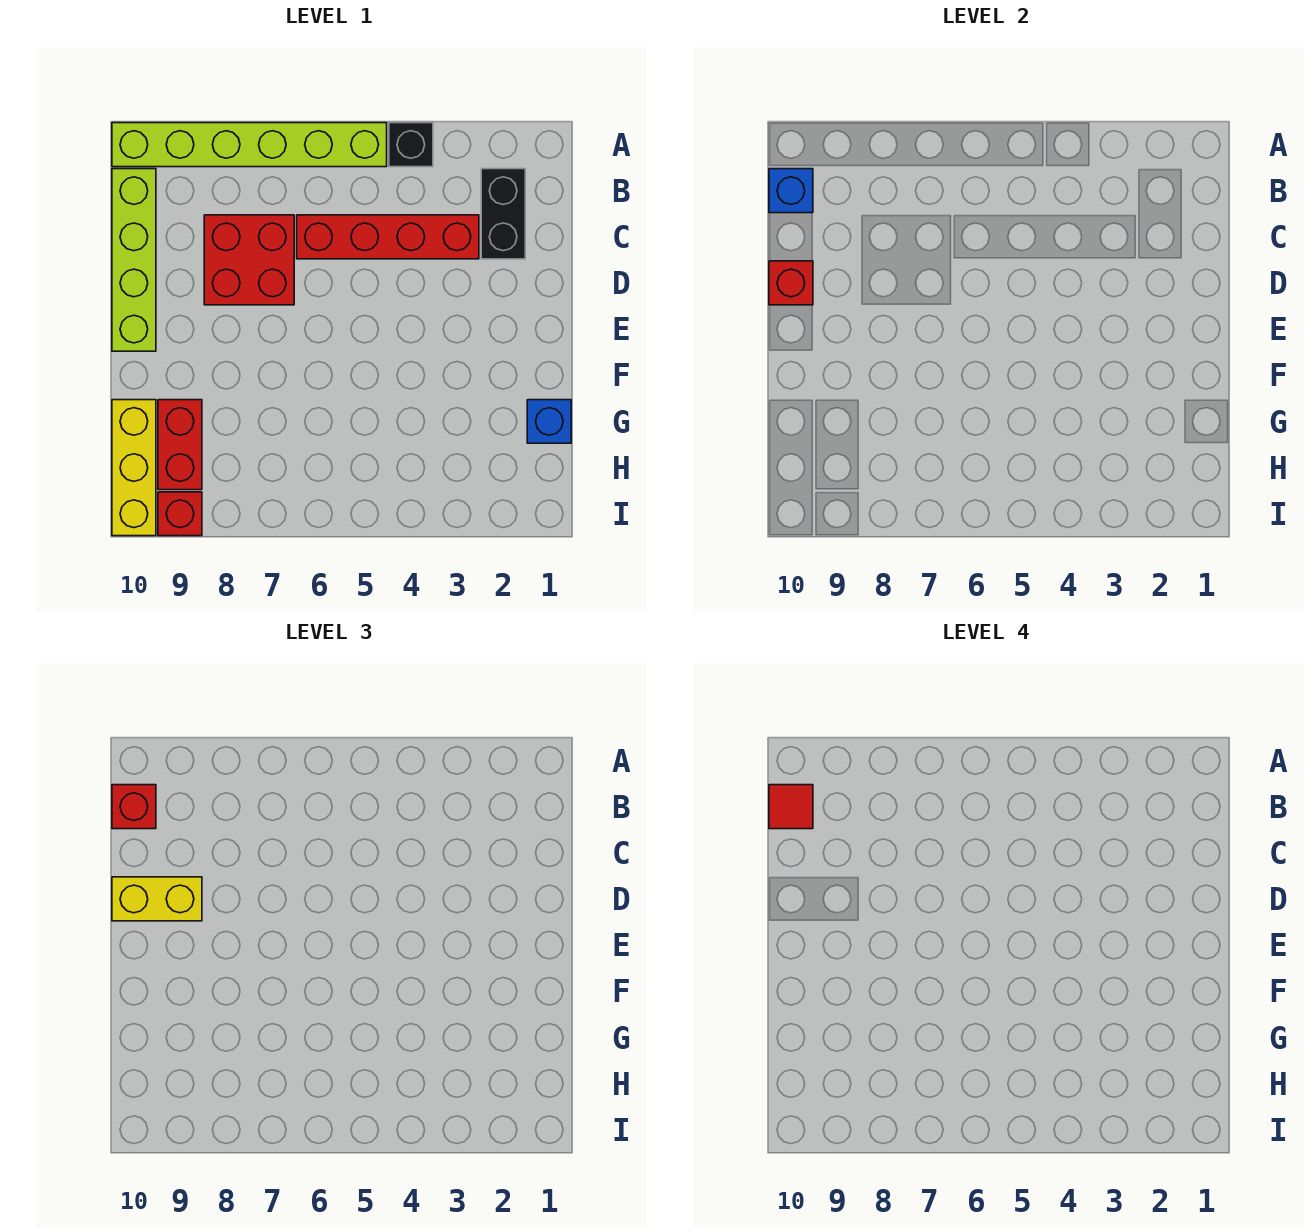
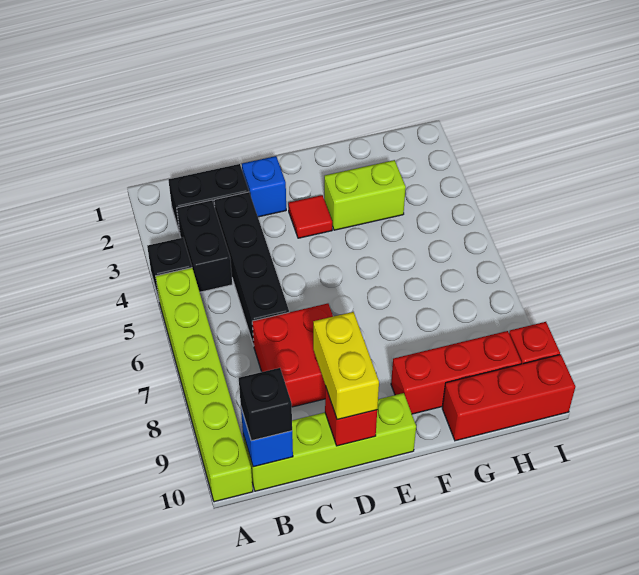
none -> black 1x2 brick [177,200,232,292]
red 1x1 brick [112,785,156,829] -> black 1x1 brick [239,368,292,441]
red 1x1 tile [769,785,813,829] -> red 1x1 tile moved to [288,195,332,238]
red 1x4 brick [297,215,479,259] -> black 1x4 brick [214,192,289,346]
none -> lime 1x2 brick [324,160,406,230]
blue 1x1 brick [527,400,571,443] -> blue 1x1 brick moved to [242,156,286,217]
red 1x2 brick [158,400,202,490] -> red 1x3 brick [391,331,521,414]
yellow 1x3 brick [112,400,156,536] -> red 1x3 brick [442,354,575,441]

